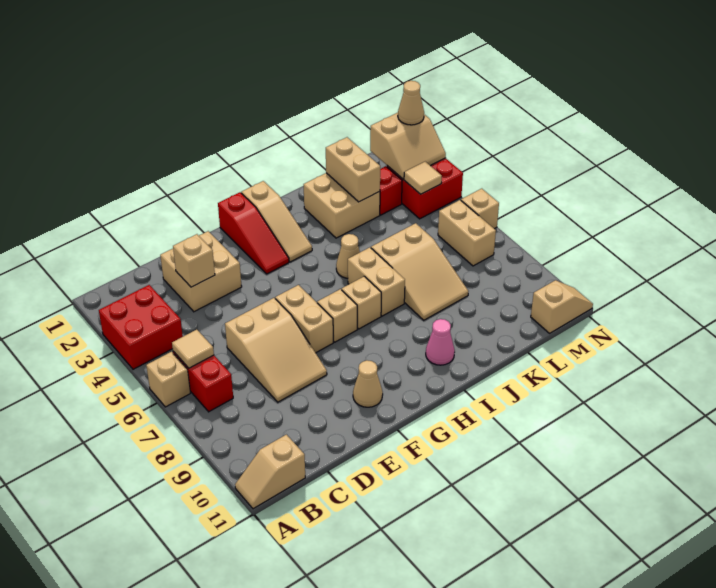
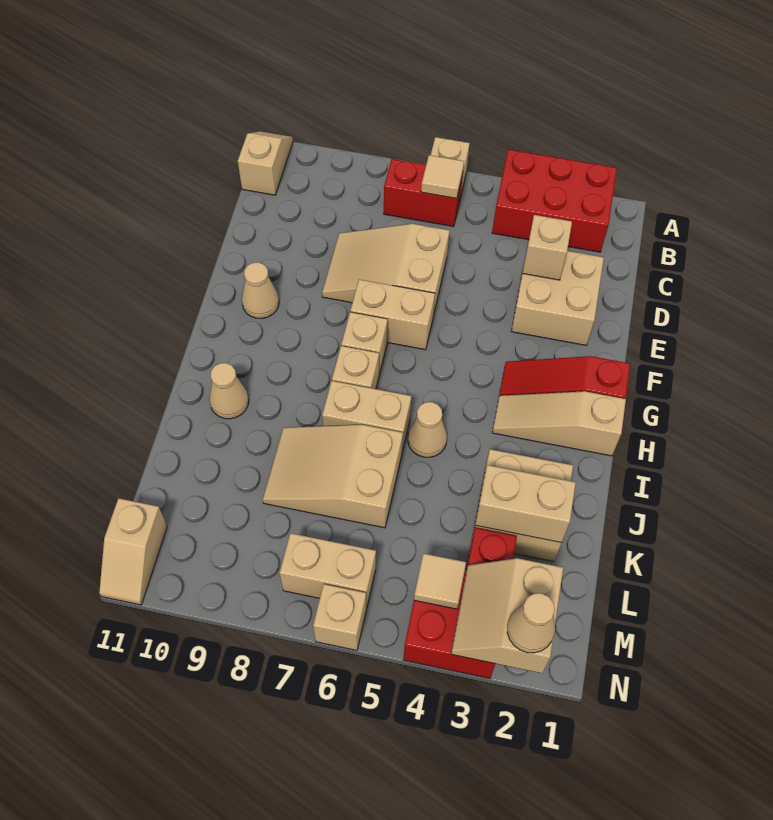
red 2x2 brick [99,285,183,369] -> red 2x3 brick [492,149,617,252]
pink 1x1 cone [426,319,455,365] -> tan 1x1 cone [209,363,249,419]

